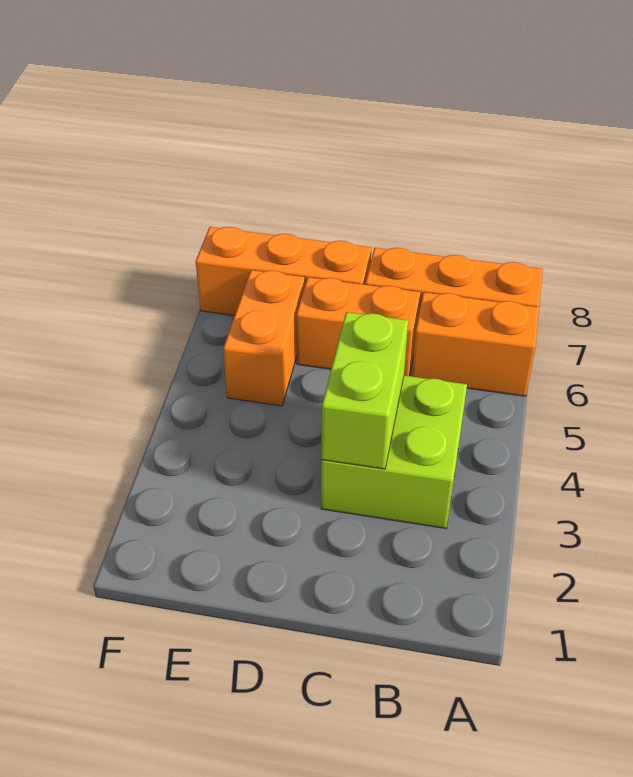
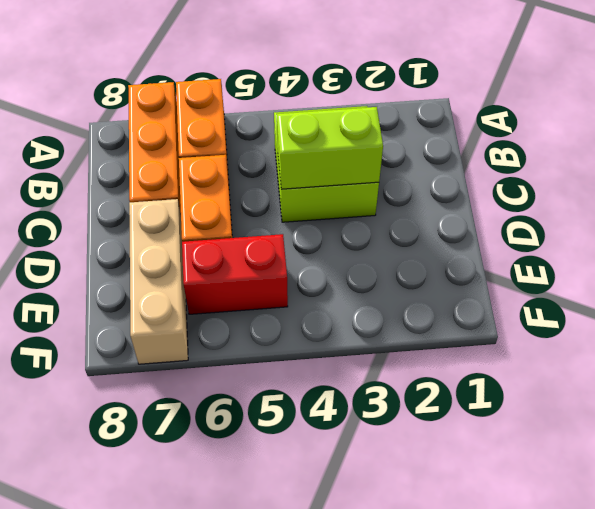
orange 1x3 brick [196,227,371,315] -> tan 1x3 brick [129,199,188,364]
orange 1x2 brick [223,270,305,406] -> red 1x2 brick [182,234,288,314]

